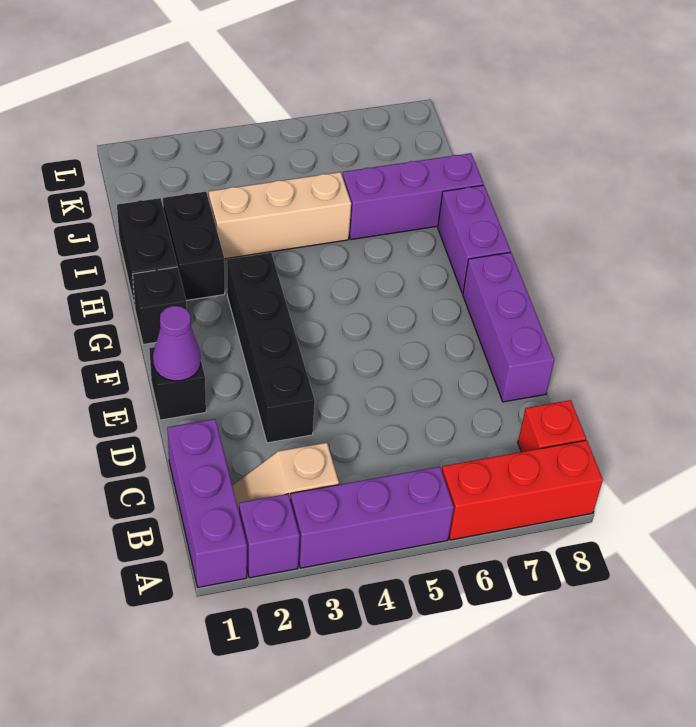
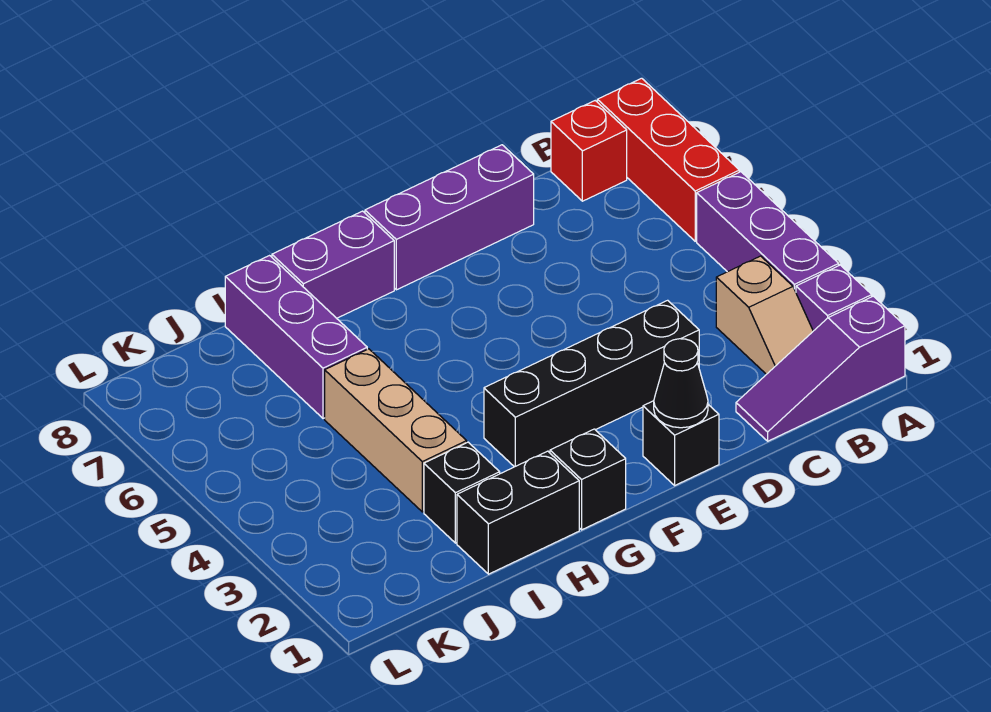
purple 1x3 brick [167,419,247,587] -> purple 1x3 slope [736,296,905,441]
purple 1x1 cone [153,306,201,381] -> black 1x1 cone [654,339,708,428]
black 1x2 brick [163,192,225,301] -> black 1x1 brick [424,442,500,543]

